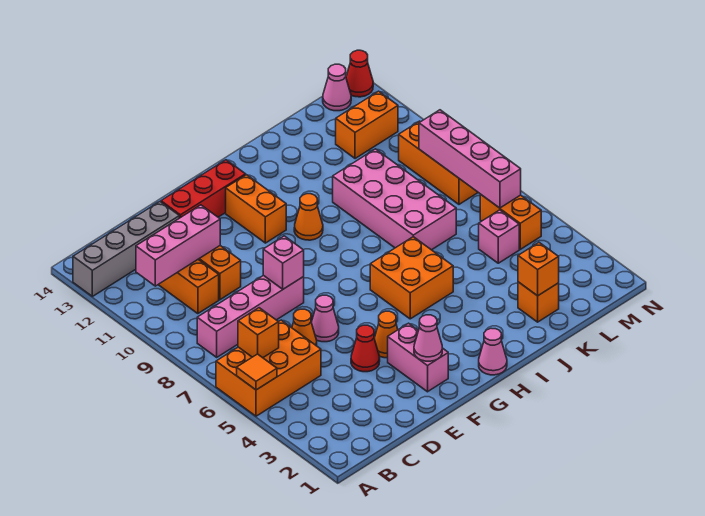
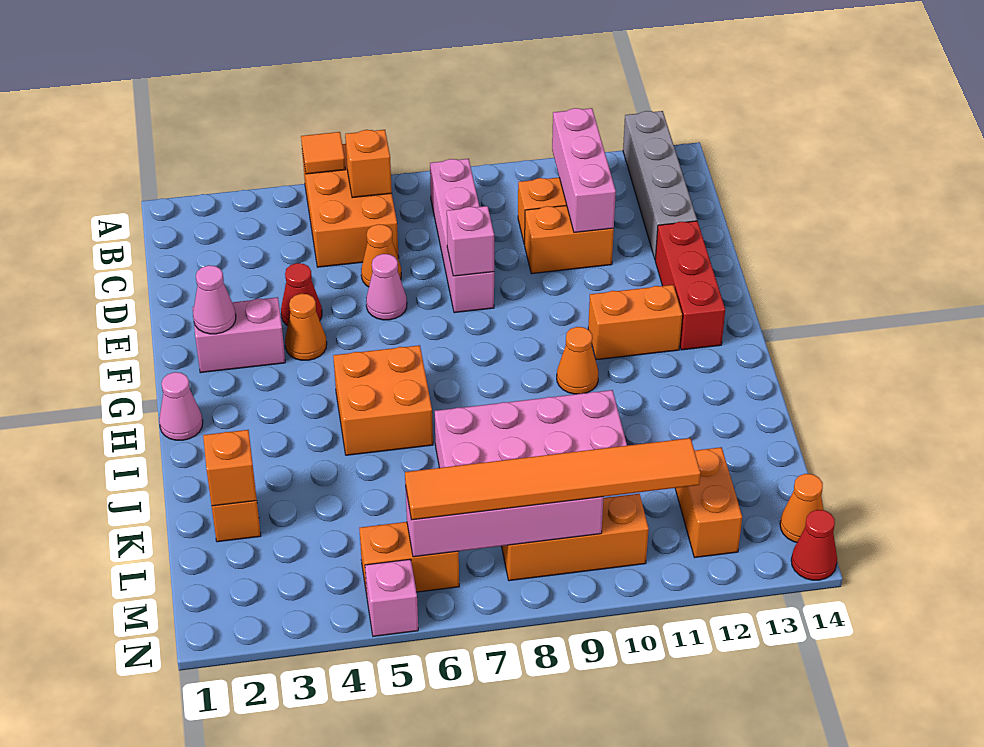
pink 1x1 brick [479,210,519,263] -> pink 1x1 brick moved to [365,559,418,636]
none -> orange 1x6 tile [405,438,701,520]
pink 1x1 cone [323,64,351,111] -> orange 1x1 cone [780,474,823,542]

